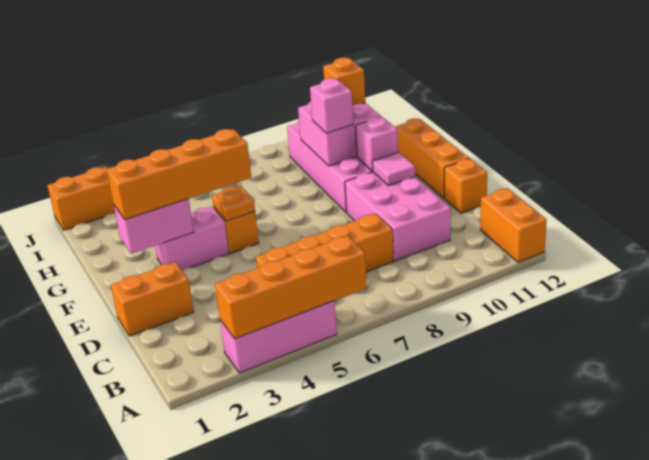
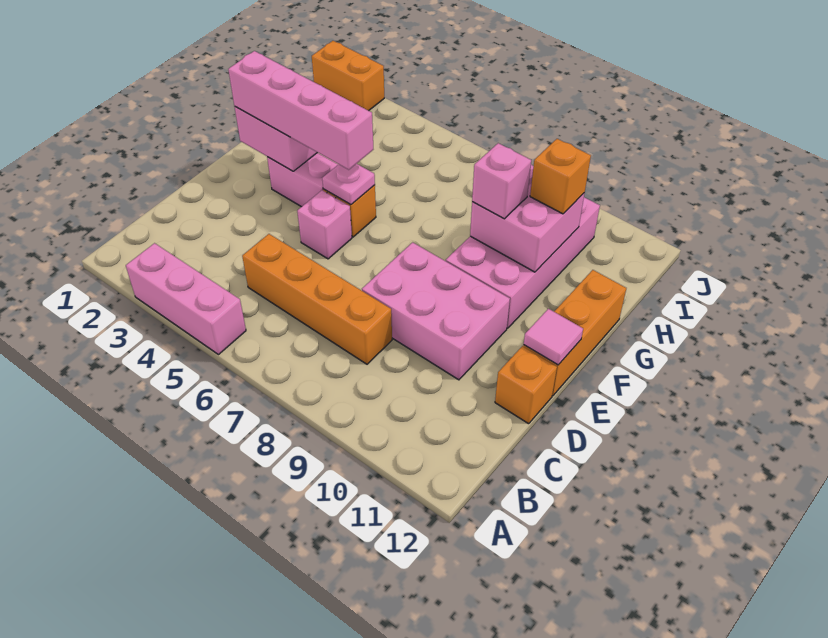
orange 1x4 brick [215,235,367,339] -> none
orange 1x2 brick [480,188,547,263] -> none
pink 2x3 brick [345,172,451,261] -> pink 2x3 brick turned to [362,242,510,380]
orange 1x2 brick [111,262,194,336] -> none
pink 1x1 tile [372,152,415,186] -> pink 1x1 tile moved to [524,309,583,365]
orange 1x4 brick [107,129,251,219] -> pink 1x4 brick [228,51,373,170]
orange 1x1 plate [212,186,255,221] -> pink 1x1 plate [322,164,375,205]
pink 1x1 brick [356,117,398,171] -> pink 1x1 brick moved to [297,190,352,259]

